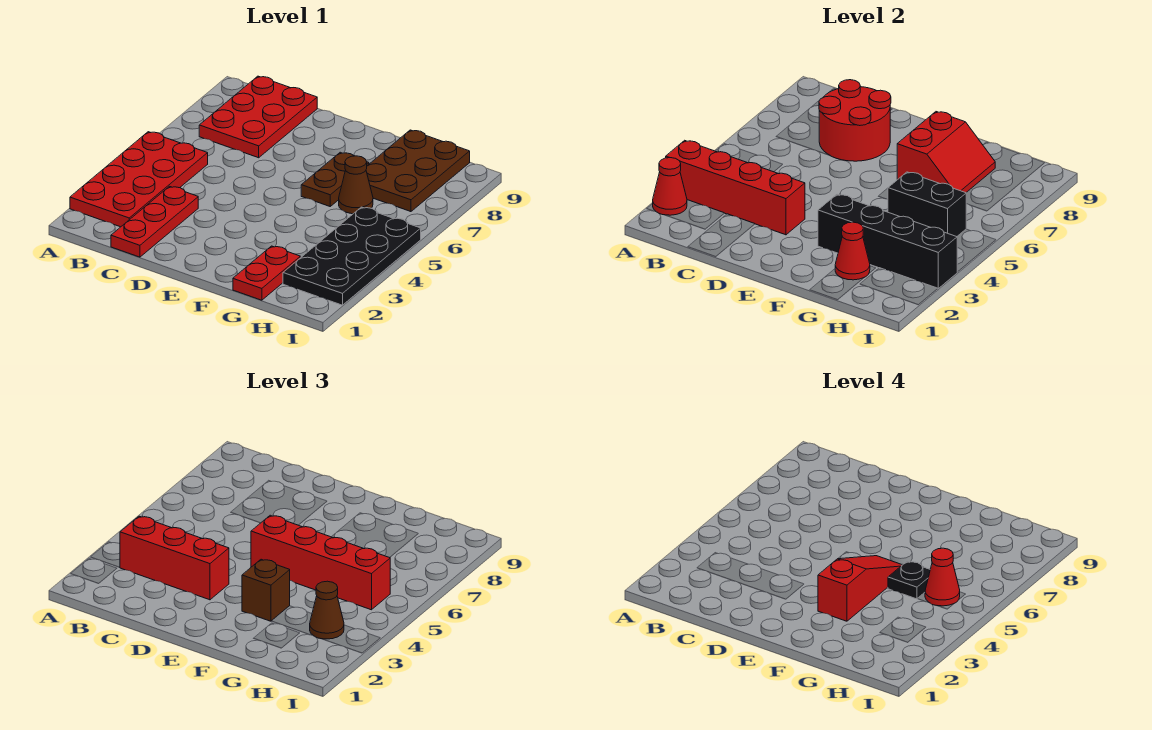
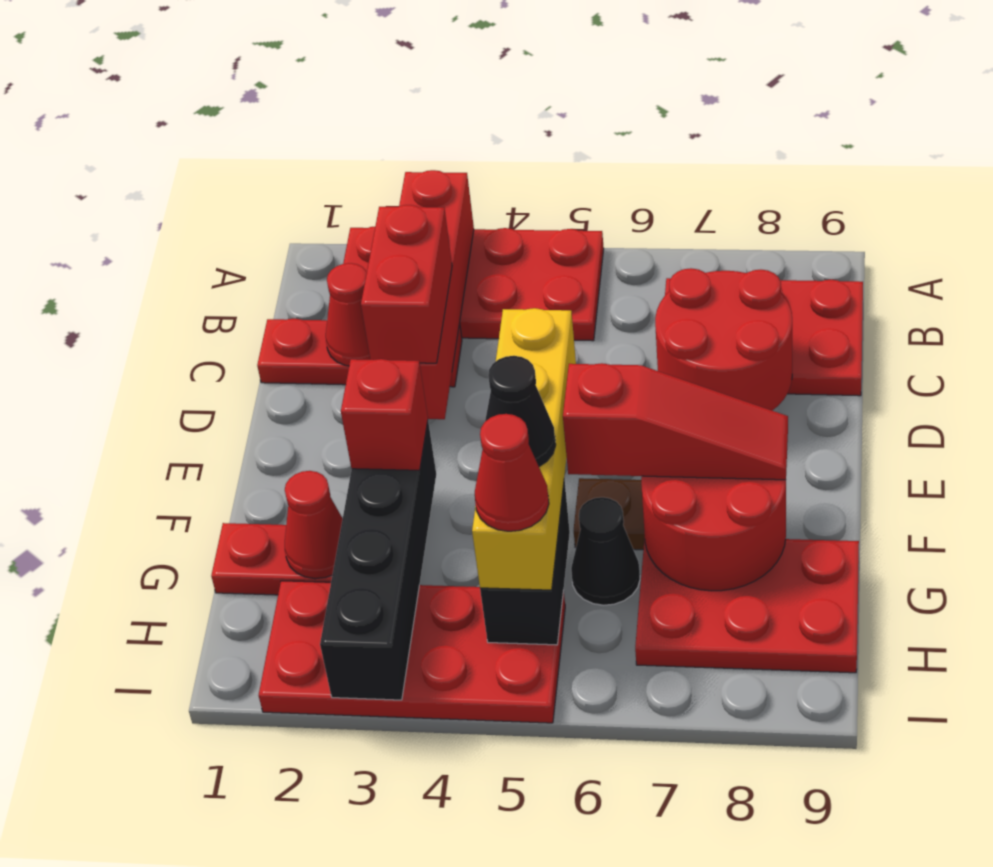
red 1x1 cone [653,158,687,215] -> red 1x1 cone moved to [326,263,370,366]
red 1x3 brick [120,516,229,600] -> red 1x2 brick [361,205,452,363]
red 1x4 brick [251,515,390,610] -> yellow 1x4 brick [472,308,576,590]
brown 1x1 brick [242,559,290,621] -> red 1x1 brick [341,359,428,470]
red 1x3 slope [818,556,902,621] -> red 1x3 slope moved to [563,363,788,480]
red 2x2 slope [897,112,995,193] -> red 2x2 round brick [641,476,786,591]
black 1x1 plate [888,561,930,599] -> black 1x1 cone [485,356,556,466]
brown 1x1 cone [339,156,373,214] -> black 1x1 cone [571,497,640,605]
brown 2x3 plate [366,130,470,212] -> red 2x3 plate [635,538,859,673]
black 2x4 plate [283,207,421,305] -> red 2x4 plate [259,581,565,723]
brown 1x1 cone [310,581,344,639] -> none

